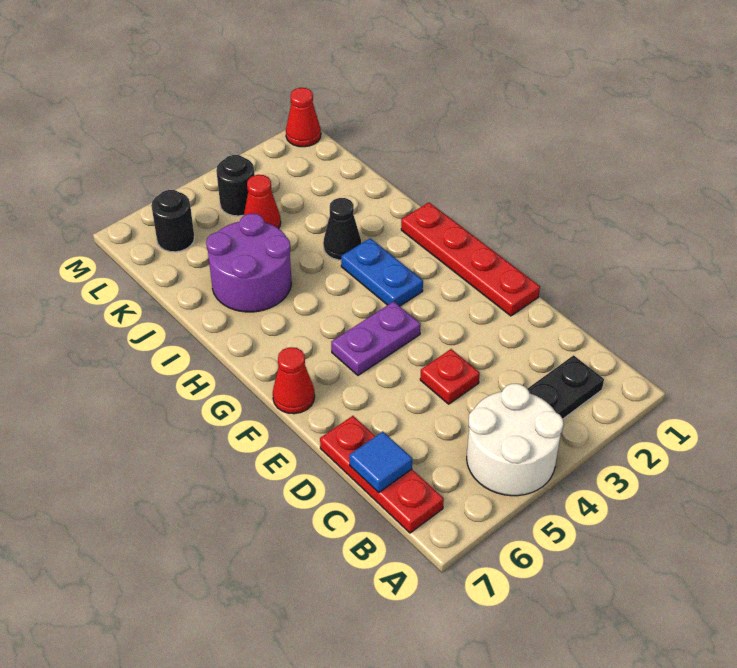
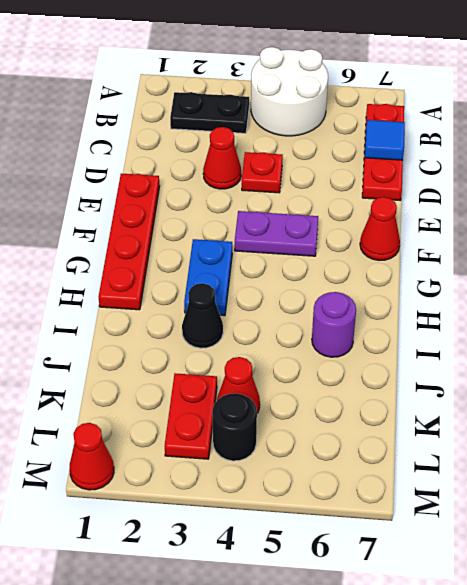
none -> red 1x1 cone [203,127,241,189]
purple 2x2 round brick [206,213,291,312] -> purple 1x1 round brick [312,292,356,357]
none -> red 1x2 plate [165,373,217,459]
black 1x1 round brick [151,190,195,252] -> none

